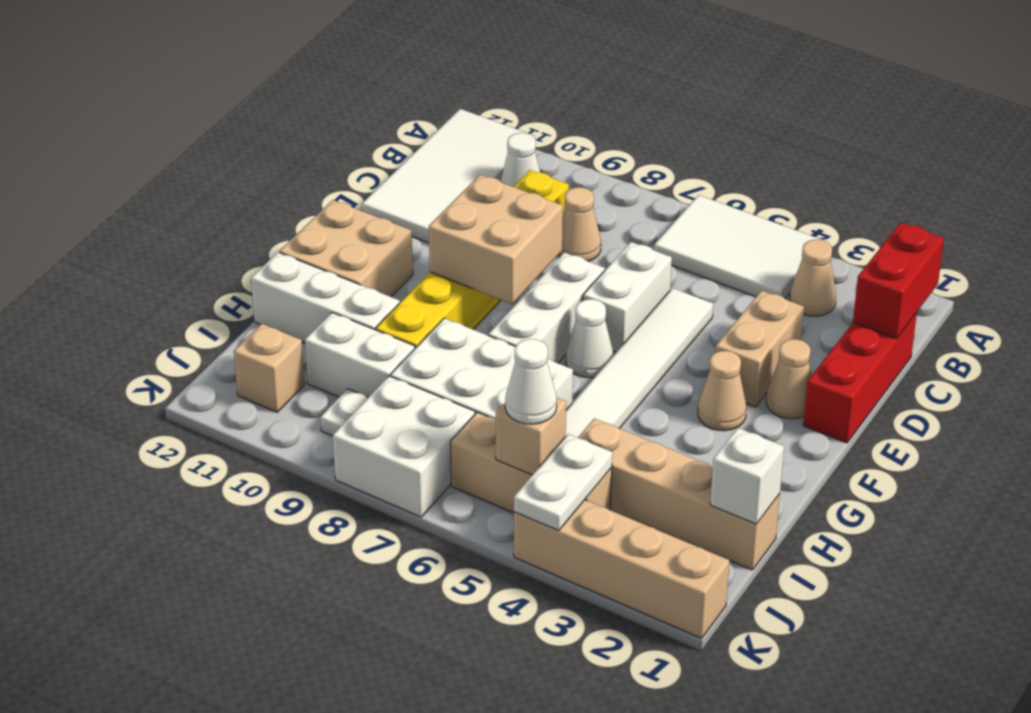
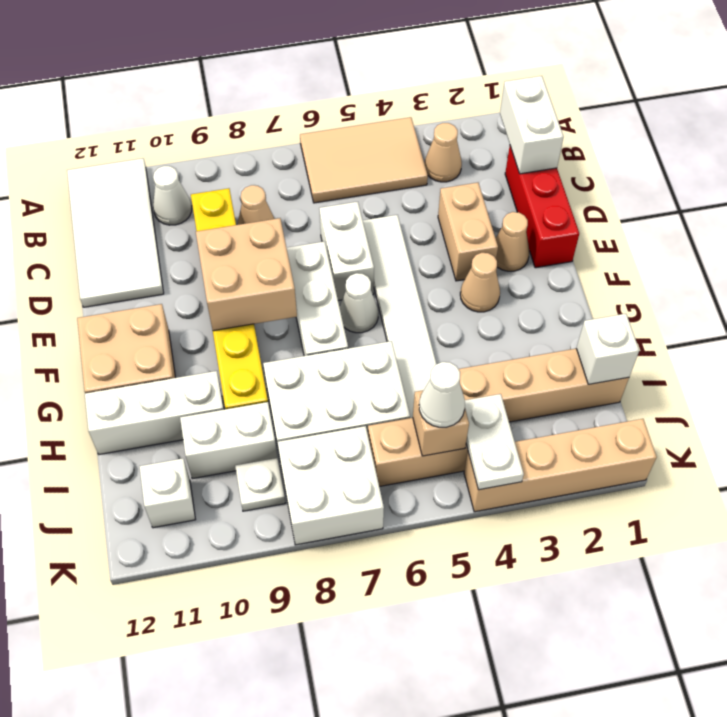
white 2x3 tile [654,195,822,298] -> tan 2x3 tile [300,117,428,203]
red 1x2 brick [853,223,944,339] -> white 1x2 brick [500,76,564,174]
tan 1x1 brick [234,324,305,412] -> white 1x1 brick [139,458,196,528]

